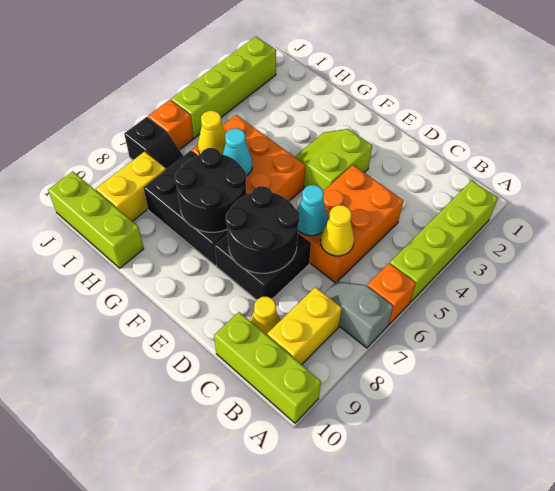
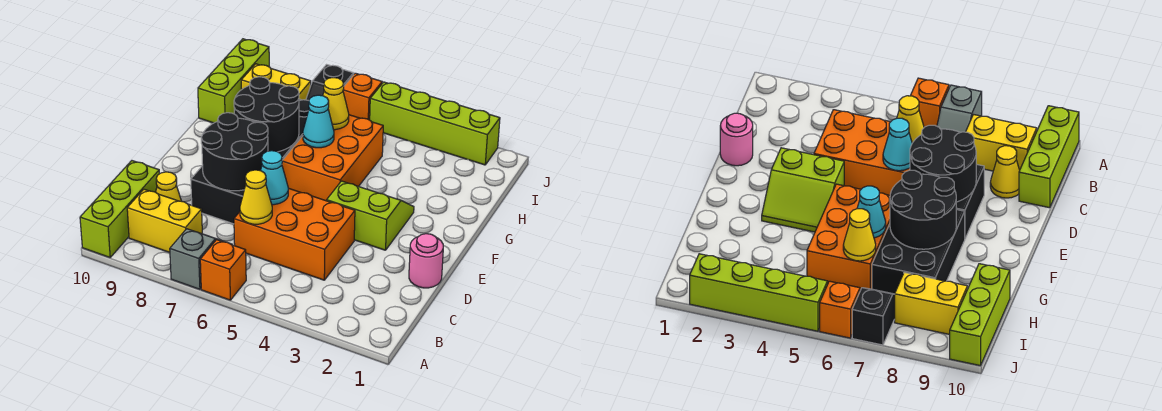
lime 1x4 brick [390,181,498,302] -> none
none -> pink 1x1 round brick [409,234,443,288]

